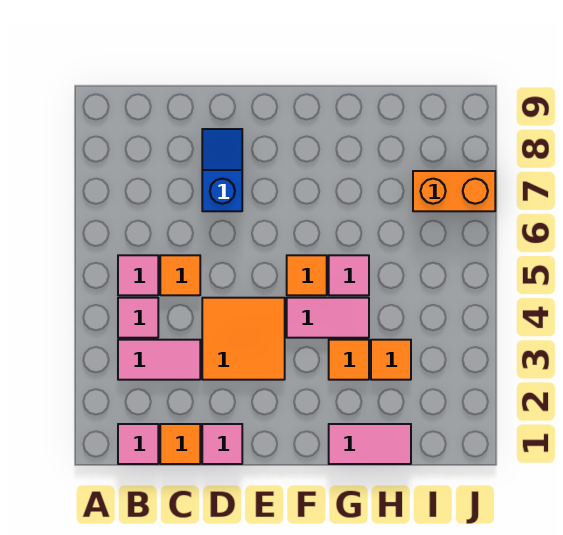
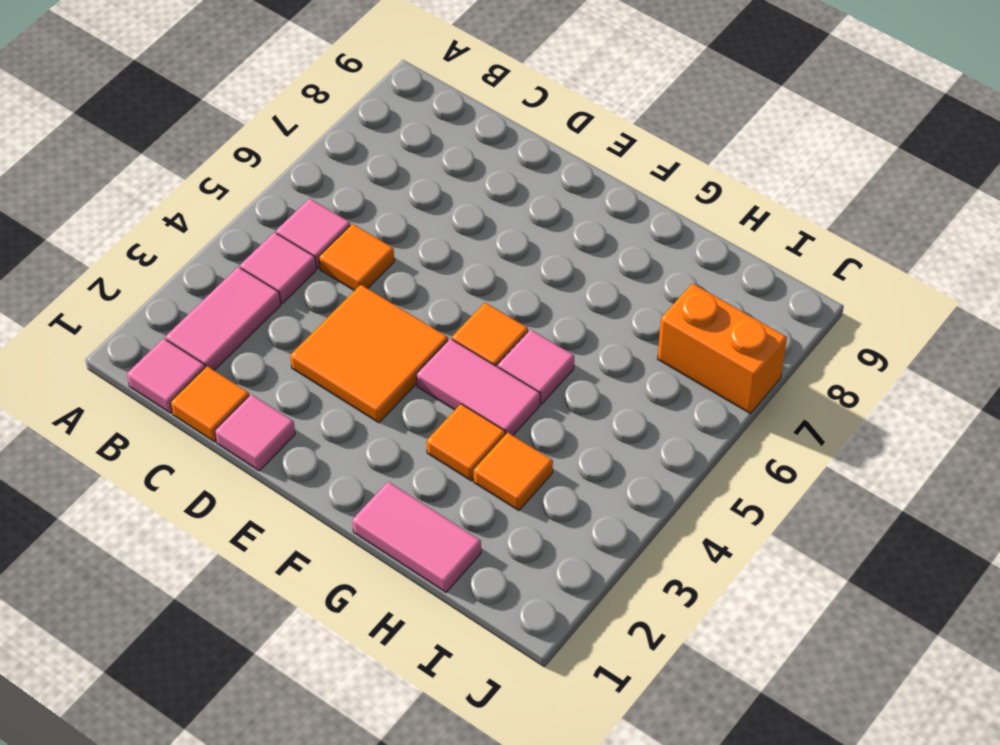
pink 1x2 tile [118,340,200,380] -> pink 1x2 tile turned to [165,267,281,370]
blue 1x2 slope [202,129,242,211] -> none

